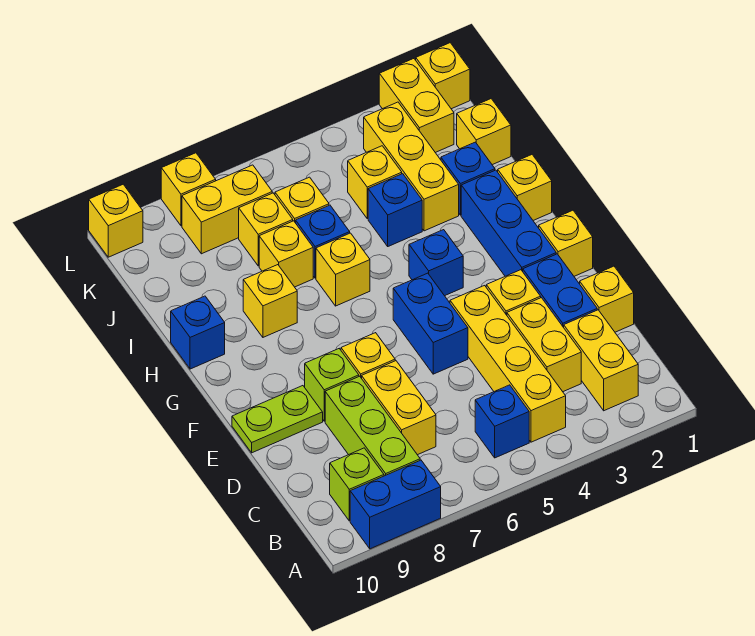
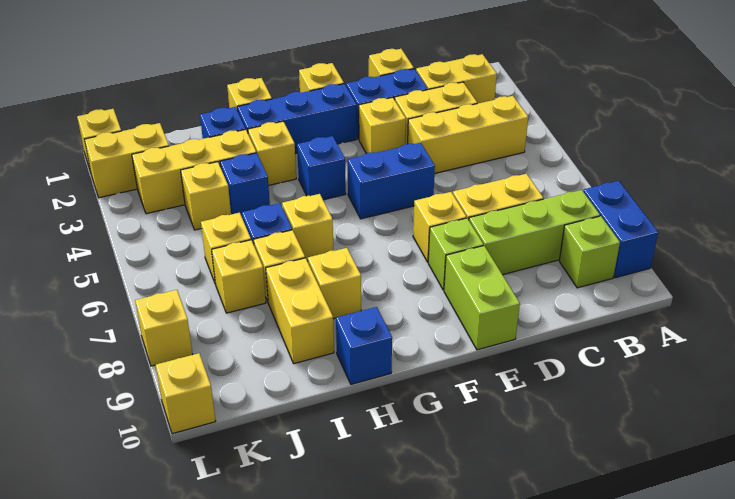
yellow 1x4 brick [450,286,566,442] -> yellow 1x3 brick [408,96,528,173]
blue 1x1 brick [475,385,529,458] -> none
lime 1x2 plate [232,386,323,453] -> lime 1x2 brick [444,246,520,350]
yellow 1x1 brick [457,99,511,165] -> yellow 1x1 brick moved to [248,121,296,186]
yellow 1x2 brick [182,165,272,254] -> yellow 1x2 brick moved to [266,258,334,364]

